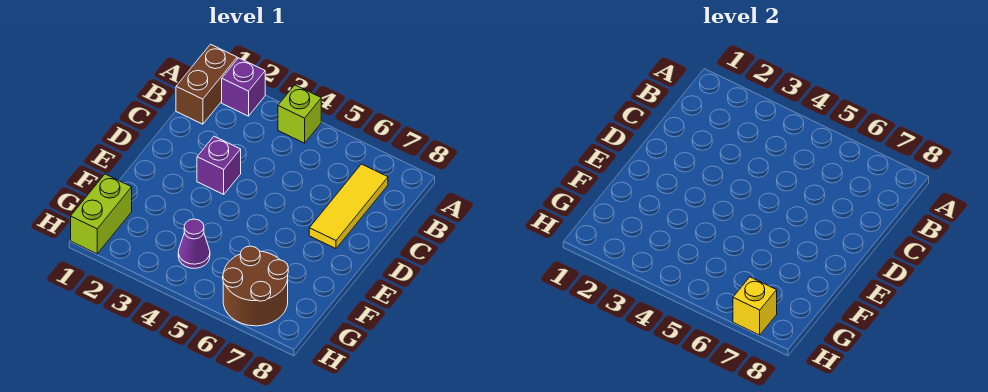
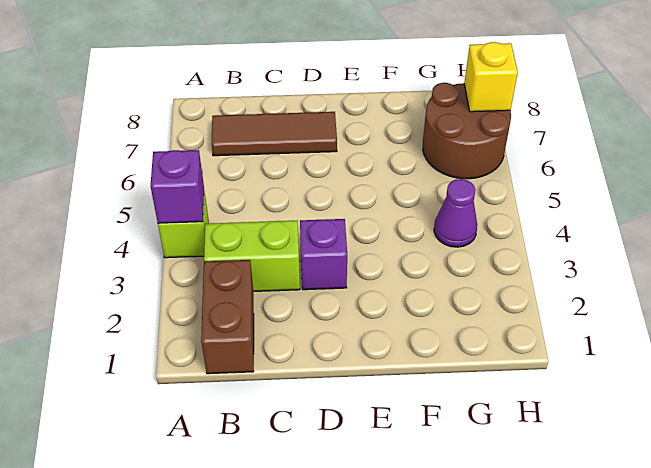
brown 1x2 brick [176,44,237,124] -> brown 1x2 brick turned to [201,260,254,374]
purple 1x1 brick [222,58,265,116] -> purple 1x1 brick moved to [151,150,204,223]
yellow 1x3 tile [309,164,388,249] -> brown 1x3 tile [212,112,337,156]
lime 1x2 brick [71,174,132,254] -> lime 1x2 brick moved to [204,221,300,291]

